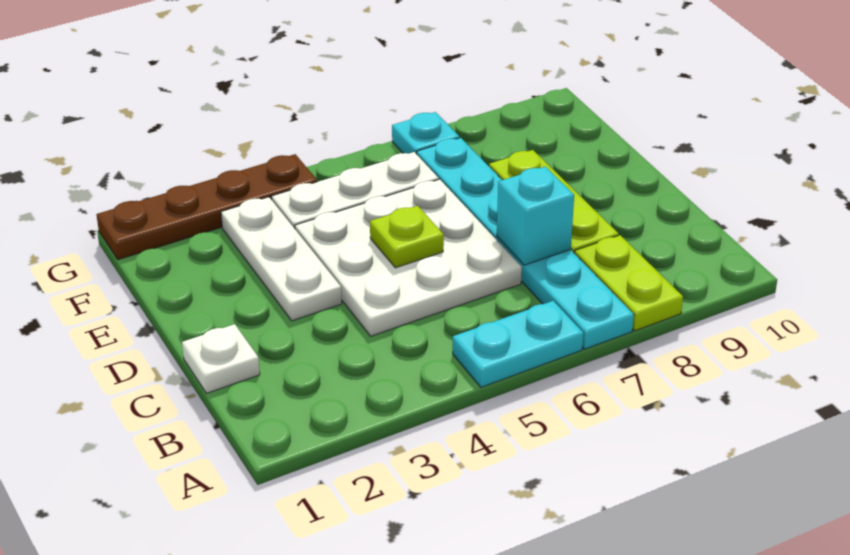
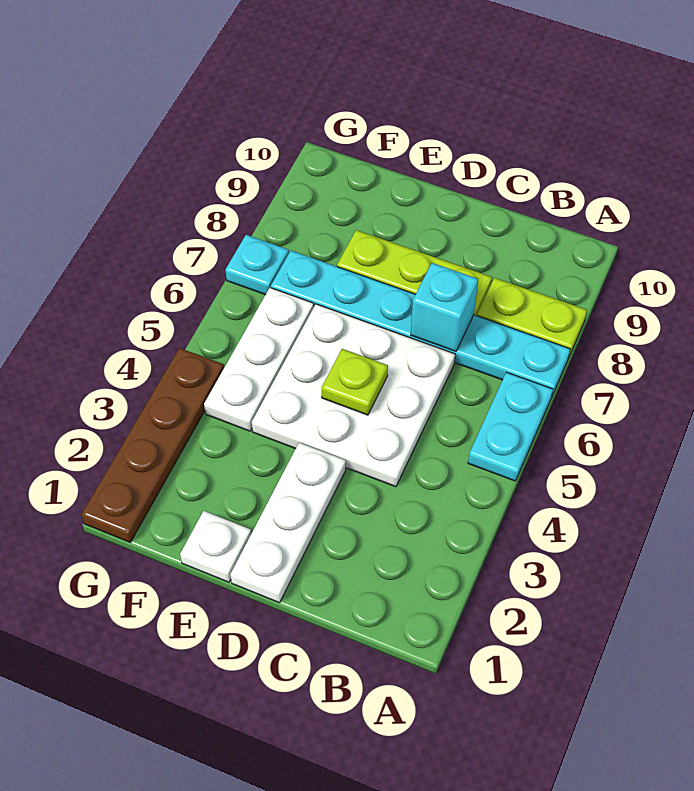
white 1x1 plate [182,324,260,393] -> white 1x1 plate moved to [180,511,251,582]
white 1x3 plate [221,197,342,321] -> white 1x3 plate turned to [230,442,346,603]

